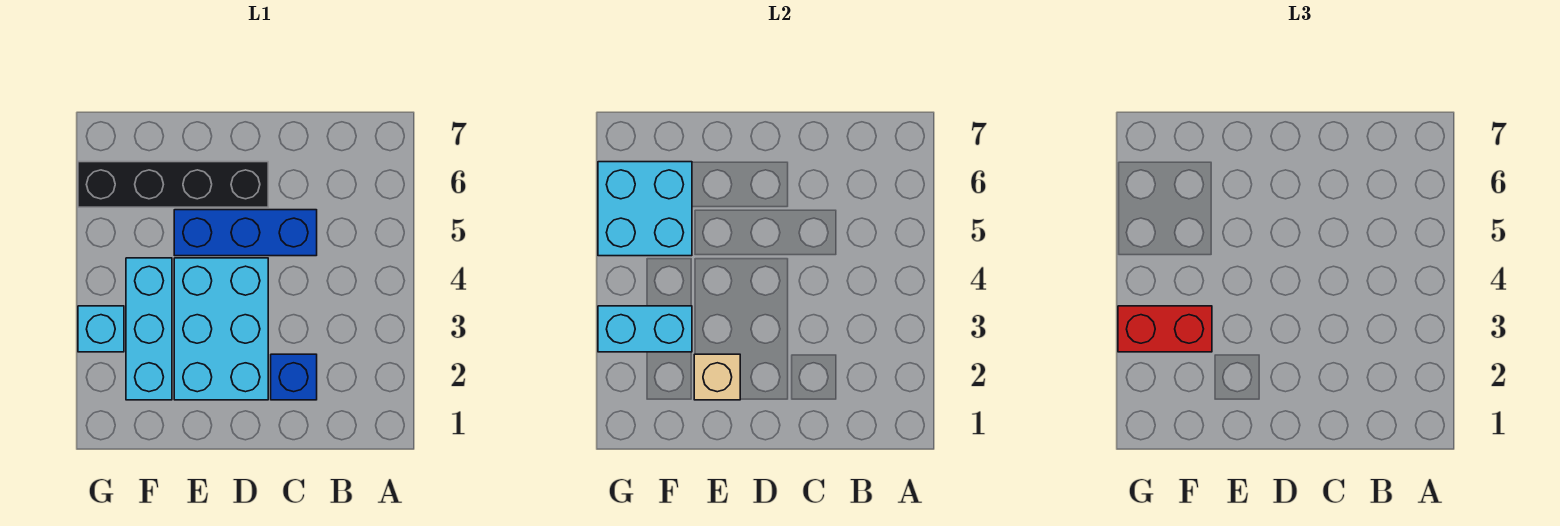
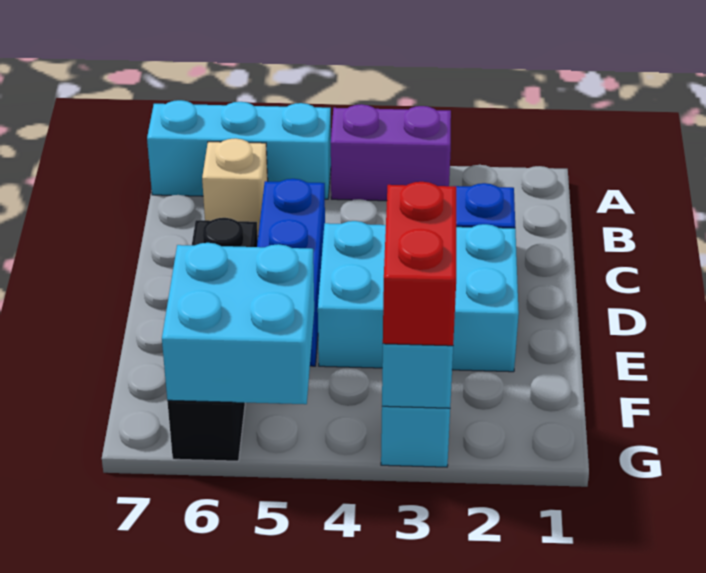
none -> purple 1x2 brick [331,104,451,201]
tan 1x1 brick [694,354,740,400] -> tan 1x1 brick moved to [202,138,268,236]
cyan 1x3 brick [126,258,172,400] -> cyan 1x3 brick moved to [147,100,331,199]

